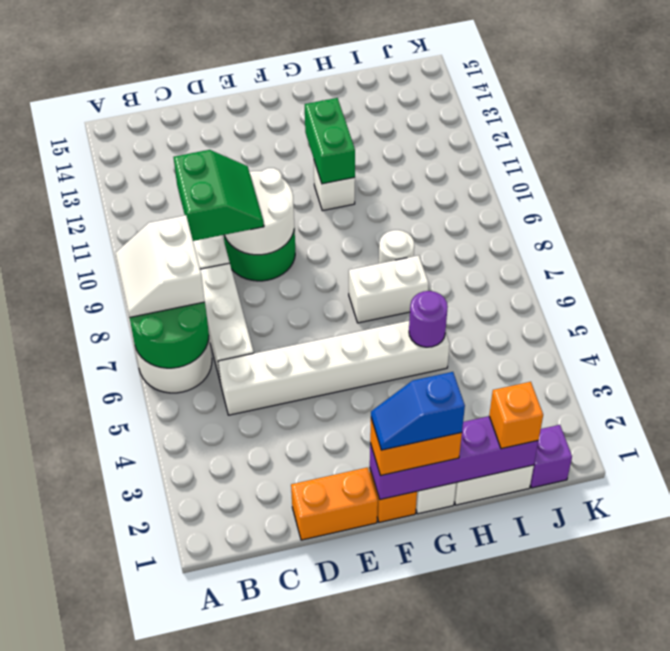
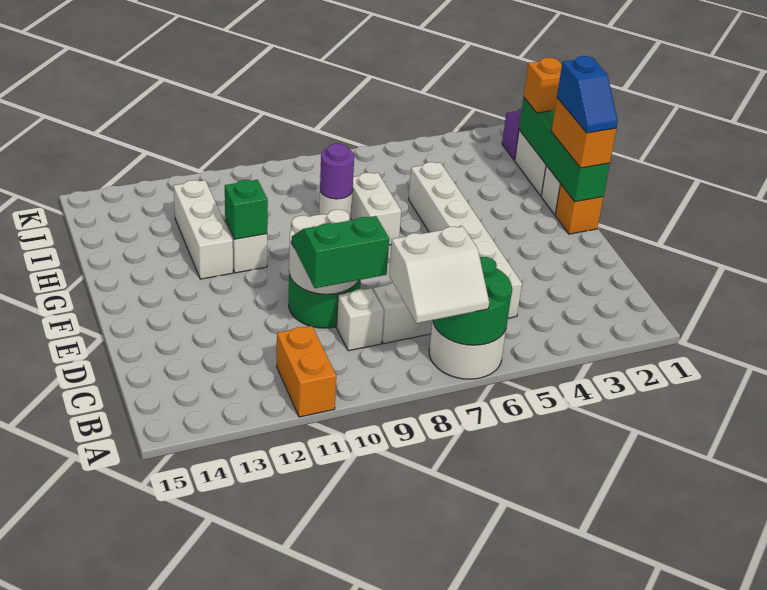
orange 1x2 brick [291,467,378,540] -> orange 1x2 brick moved to [277,326,336,417]
purple 1x4 brick [370,416,538,500] -> green 1x4 brick [519,98,610,202]
green 1x2 brick [305,98,355,184] -> green 1x1 brick [225,180,268,239]
none -> white 1x3 brick [173,180,233,279]
purple 1x1 round brick [409,291,448,347] -> purple 1x1 round brick moved to [320,144,354,199]

